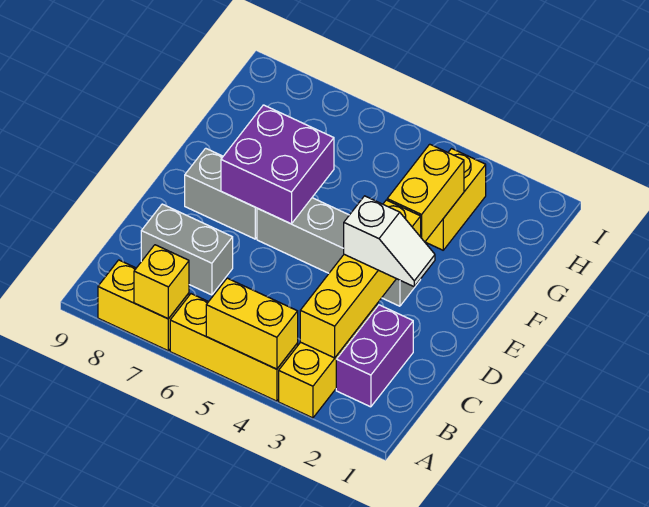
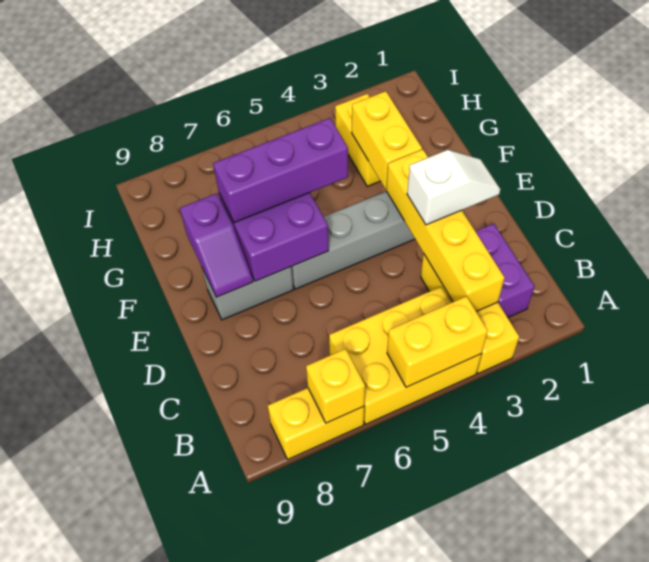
yellow 1x3 brick [170,294,298,401] -> yellow 2x3 brick [329,287,481,424]
grey 1x2 brick [141,204,233,295] -> none
none -> purple 1x2 slope [180,193,253,297]
none -> purple 1x3 brick [213,118,348,223]

